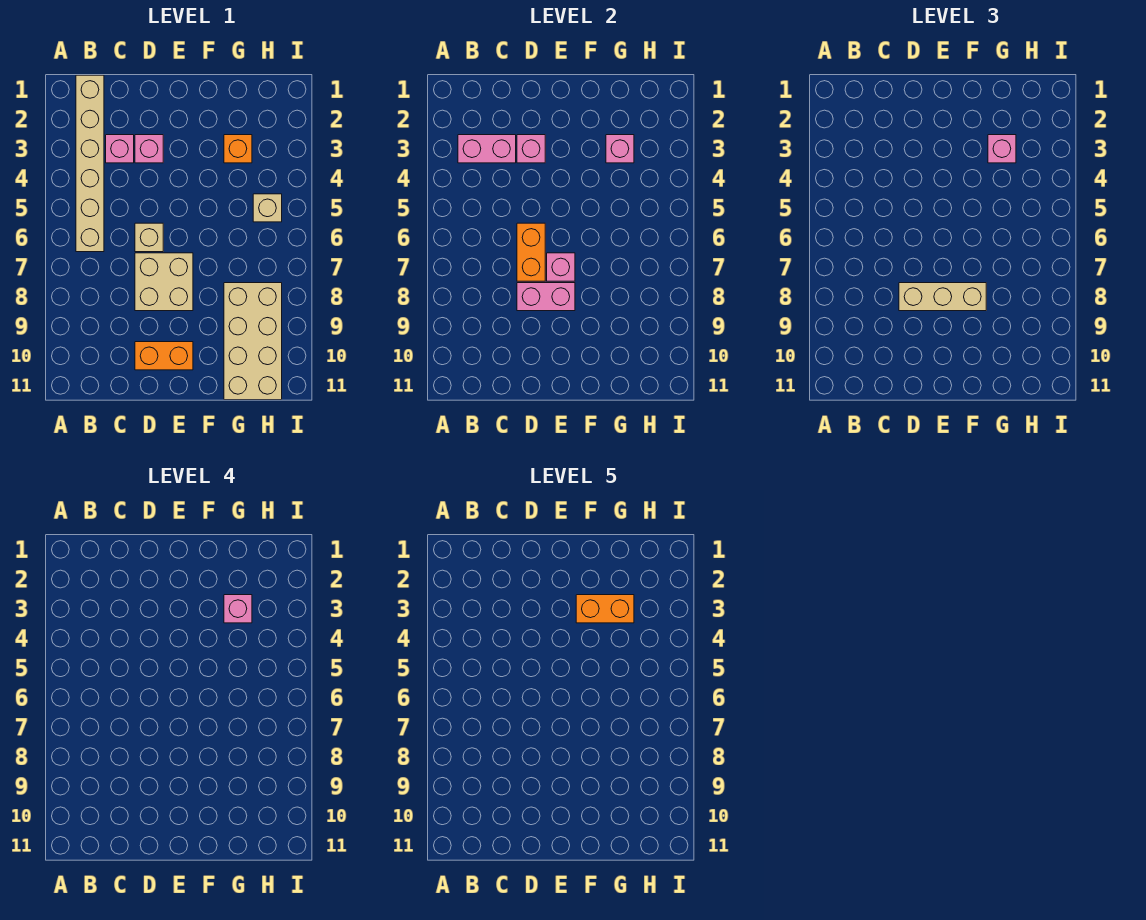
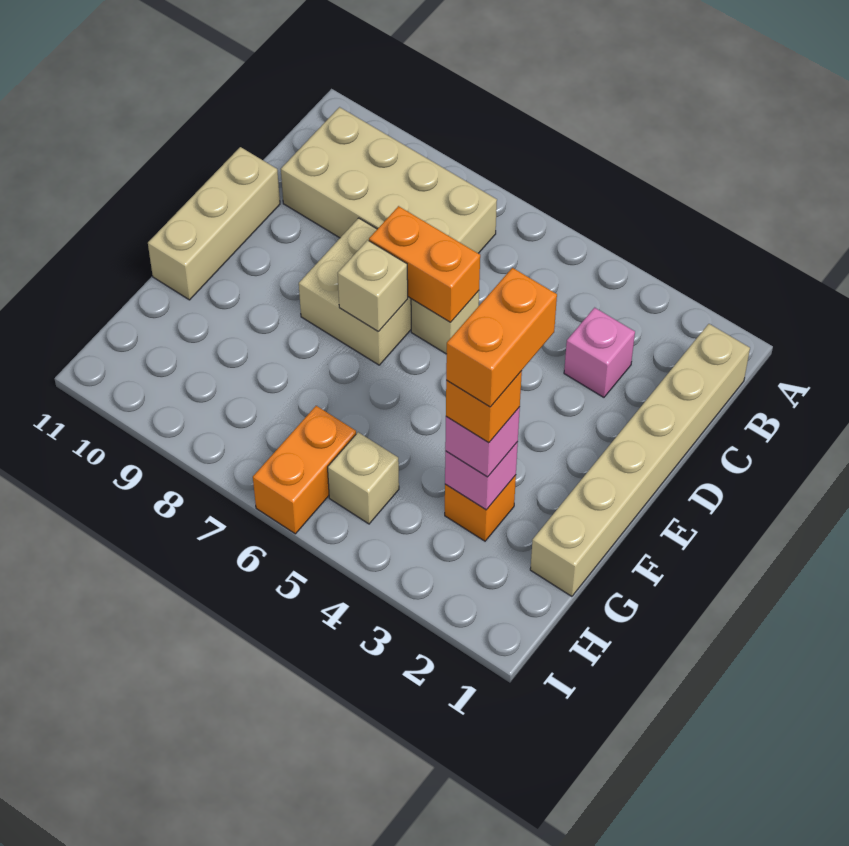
tan 1x6 brick [76,75,104,252] -> tan 1x6 brick turned to [530,324,750,596]
pink 1x2 brick [458,135,516,163] -> none
pink 1x1 brick [135,135,163,163] -> none
pink 1x1 brick [517,135,545,163] -> none
pink 1x2 brick [517,283,575,311] -> none
tan 1x3 brick [899,283,986,311] -> tan 1x3 brick moved to [148,147,280,300]
orange 1x2 brick [135,342,193,370] -> orange 1x2 brick moved to [253,406,356,534]
pink 1x1 brick [547,253,575,281] -> tan 1x1 brick [338,240,408,332]
pink 1x1 brick [224,595,252,623] -> orange 1x1 brick [446,371,522,443]
tan 2x4 brick [224,283,282,400] -> tan 2x4 brick moved to [281,107,497,253]

